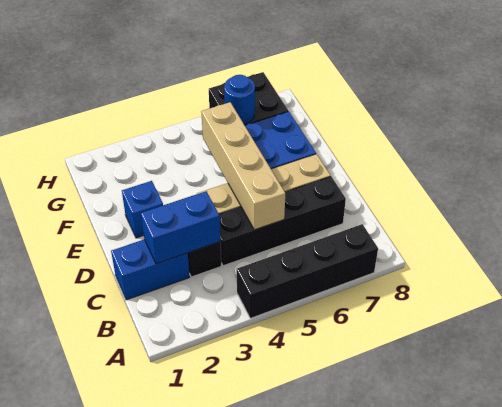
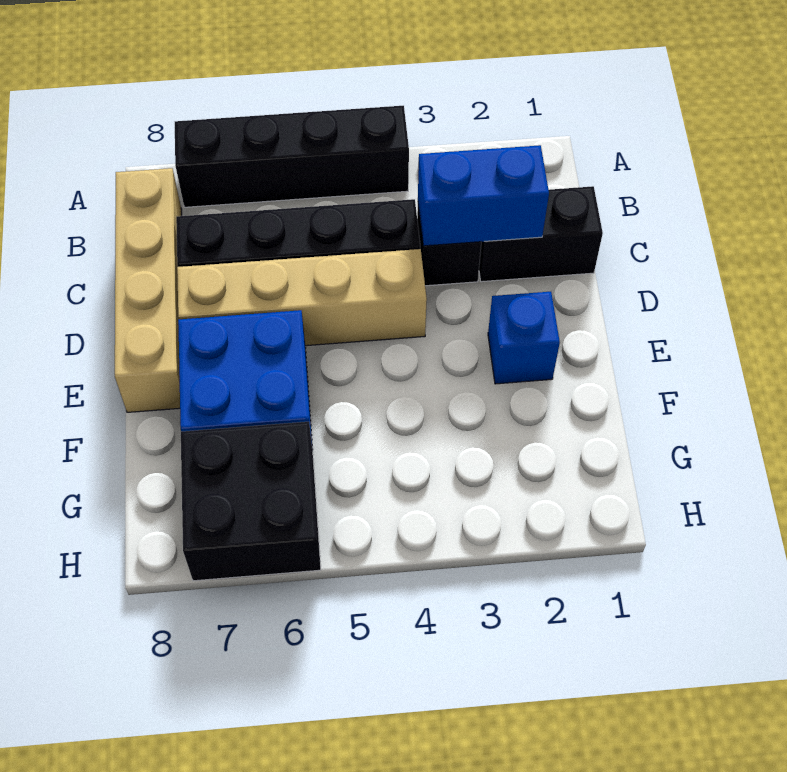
blue 1x2 brick [111,239,190,300] -> black 1x2 brick [479,186,603,282]
tan 1x4 brick [201,102,285,230] -> tan 1x4 brick moved to [115,168,182,412]
blue 1x1 round brick [224,75,255,124] -> none

